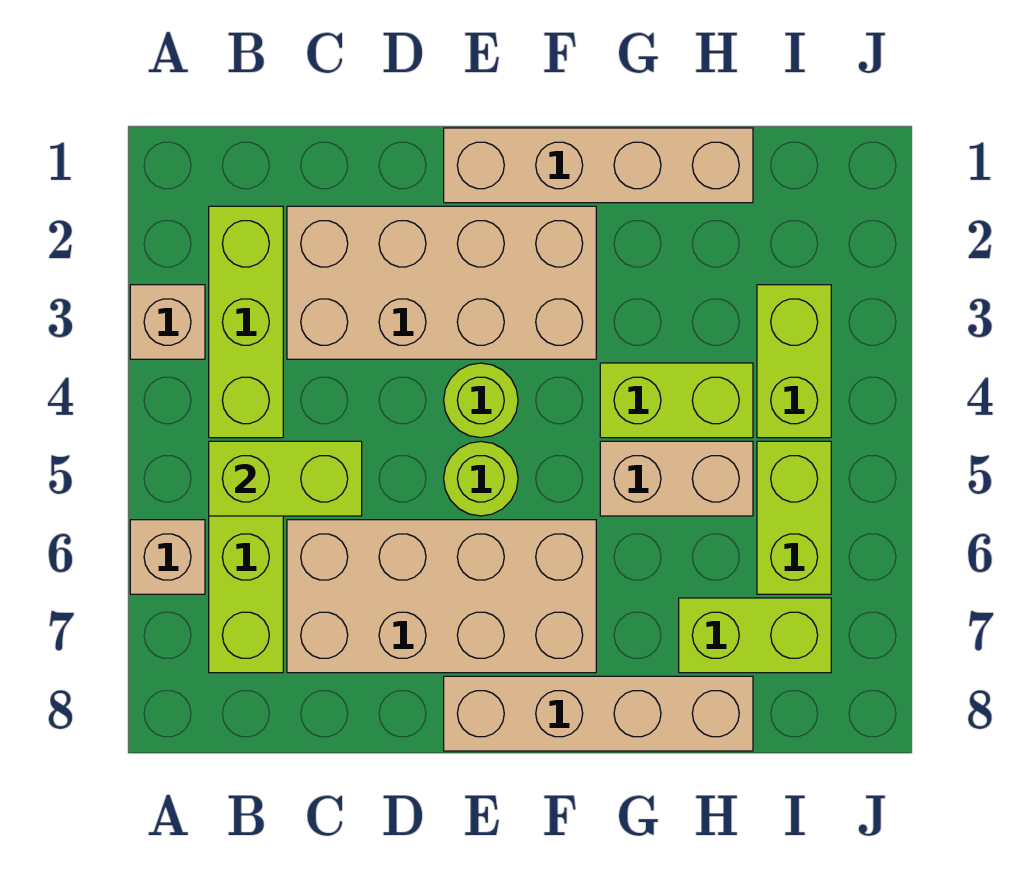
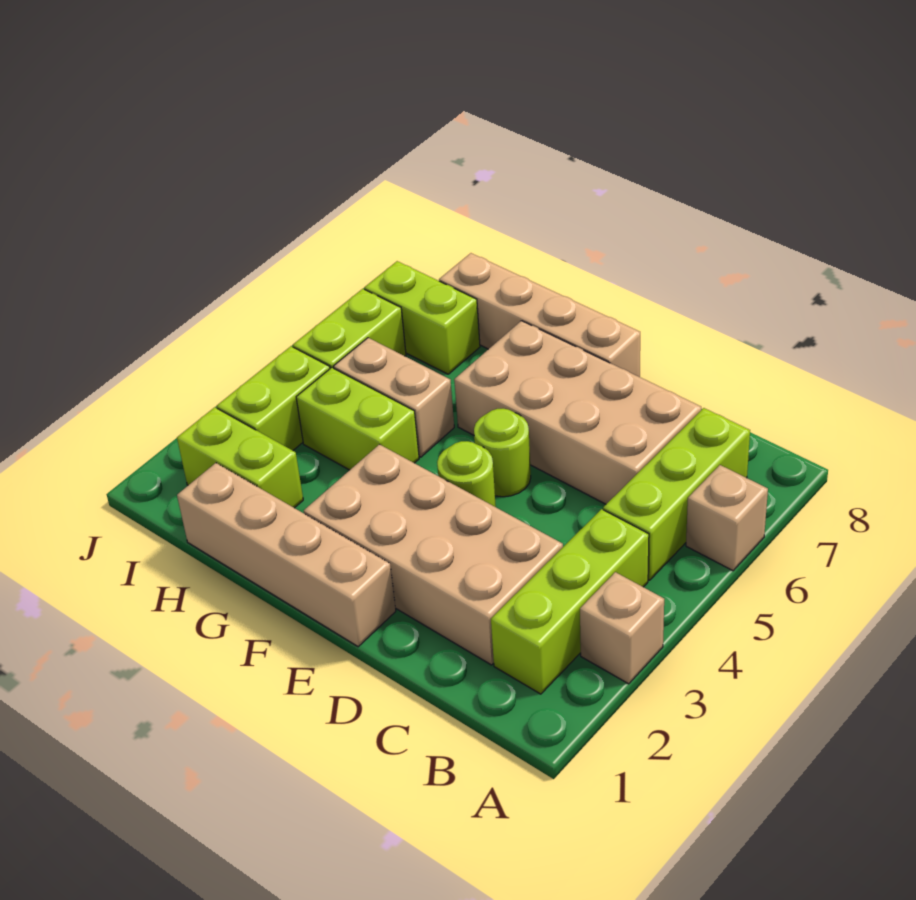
lime 1x2 brick [209,441,362,516] -> lime 1x2 brick moved to [177,407,303,508]

